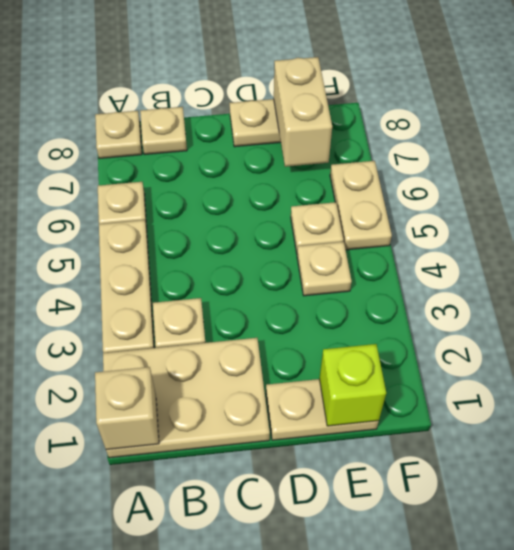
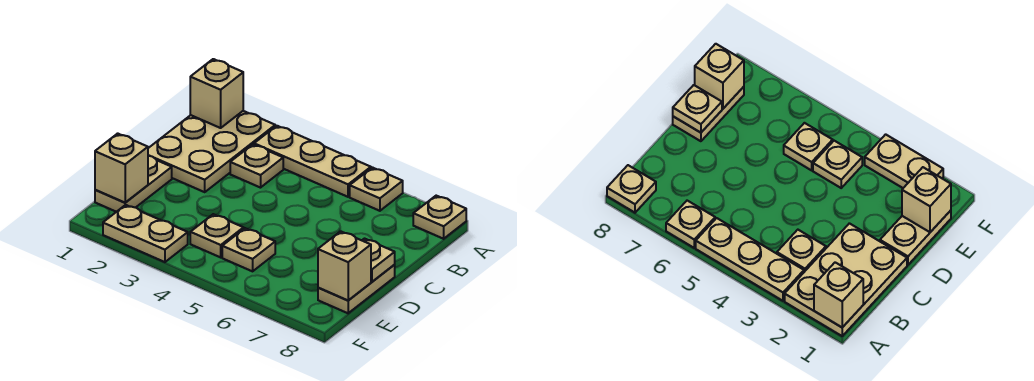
tan 1x1 plate [140,107,187,155] -> tan 1x1 plate moved to [362,239,395,282]
lime 1x1 brick [319,344,386,426] -> tan 1x1 brick [95,133,148,203]
tan 1x2 brick [274,57,332,167] -> tan 1x1 brick [318,231,371,300]
tan 1x2 plate [330,161,392,250] -> tan 1x2 plate moved to [103,205,188,262]

